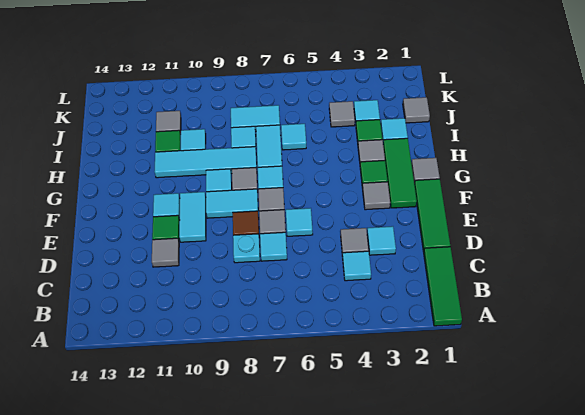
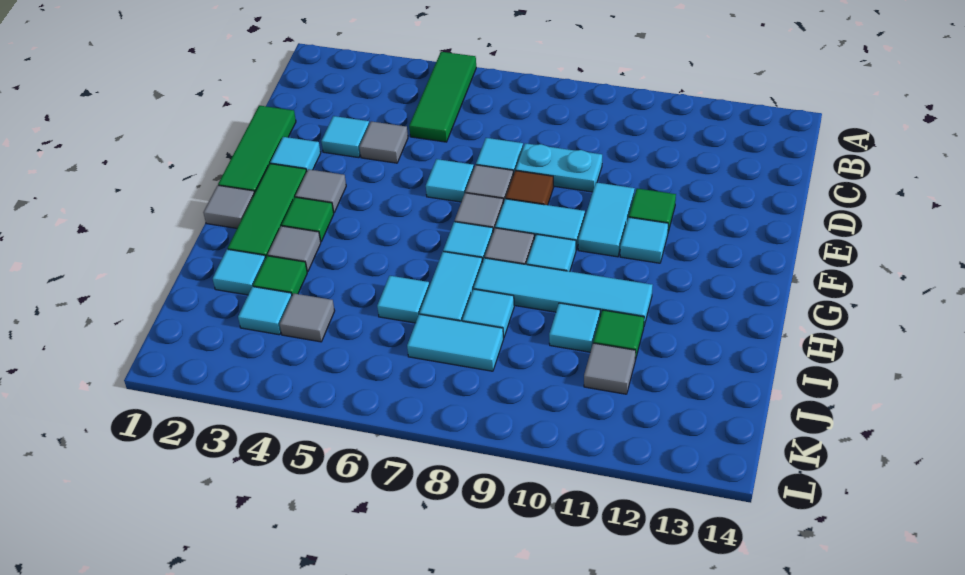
green 1x3 tile [424,247,462,326] -> green 1x3 tile moved to [409,52,476,142]
cyan 1x1 tile [343,251,371,281] -> cyan 1x1 tile moved to [270,137,321,171]
cyan 1x1 plate [233,234,260,263] -> cyan 1x2 plate [516,143,602,192]
grey 1x1 tile [152,238,179,267] -> none
grey 1x1 tile [403,97,430,123] -> none

